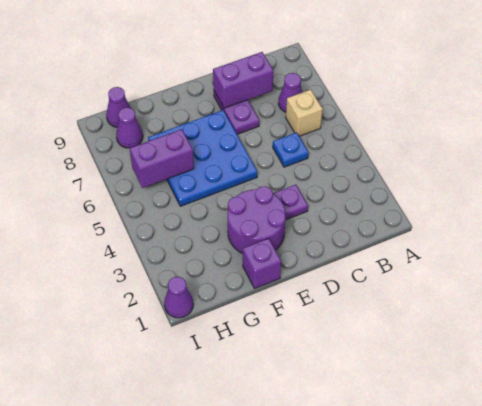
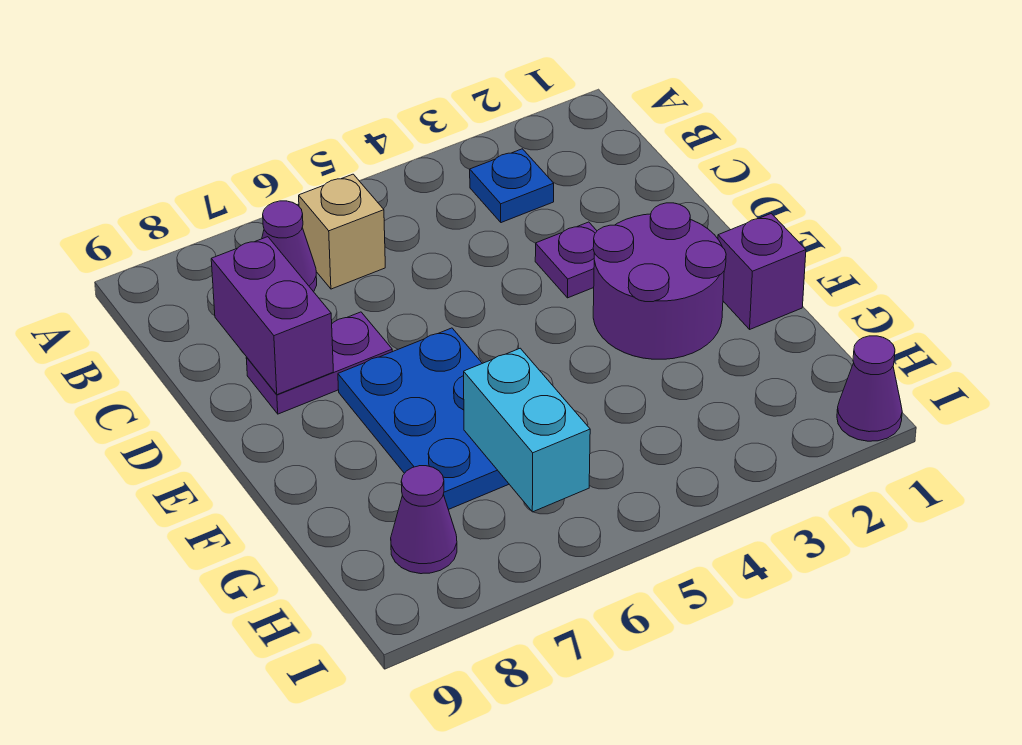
blue 1x1 plate [273,132,309,167] -> blue 1x1 plate moved to [470,149,554,223]
blue 3x3 plate [148,110,257,206] -> blue 2x3 plate [338,328,509,510]
purple 1x2 brick [130,129,194,188] -> cyan 1x2 brick [464,348,590,512]
purple 1x1 cone [106,87,131,127] -> none

